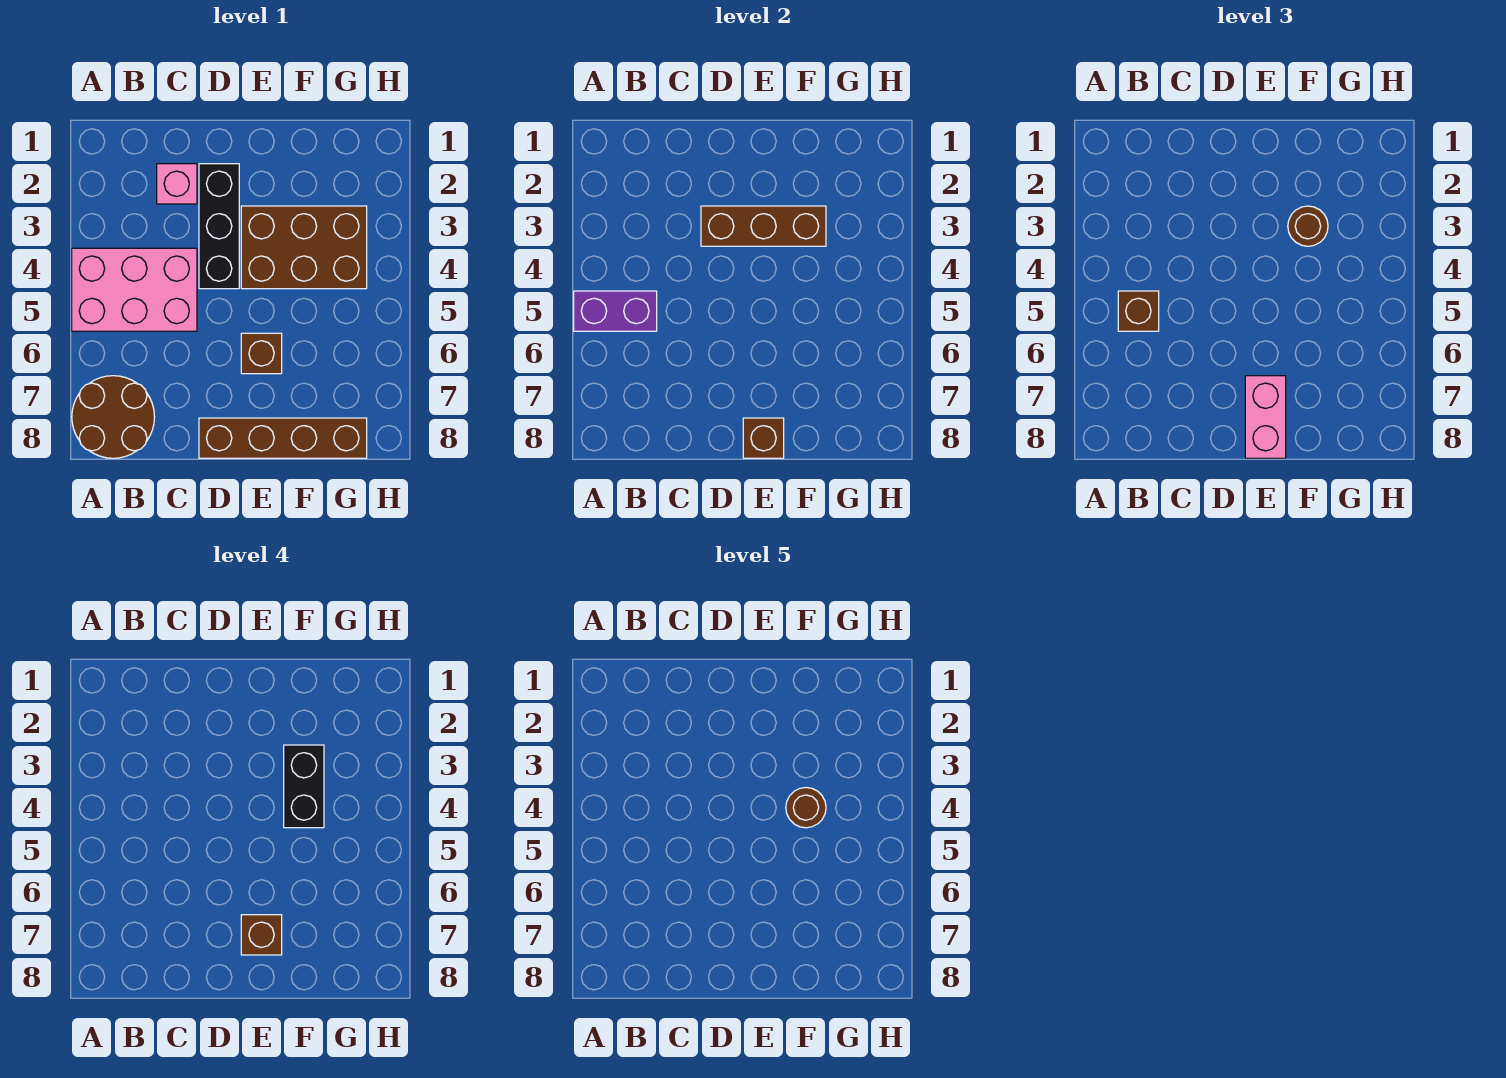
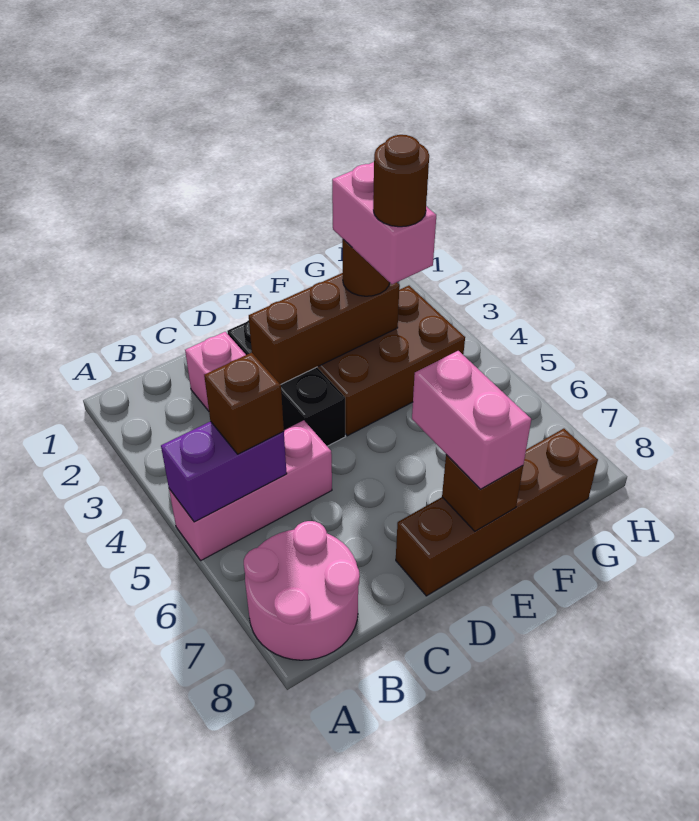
pink 2x3 brick [72,248,197,331] -> pink 1x3 brick [169,420,332,560]
brown 2x2 round brick [72,376,155,458] -> pink 2x2 round brick [244,521,360,660]
brown 1x1 brick [241,333,282,374] -> none
brown 1x1 brick [241,915,282,955] -> none
black 1x2 brick [284,745,324,828] -> pink 1x2 brick [332,162,436,284]

